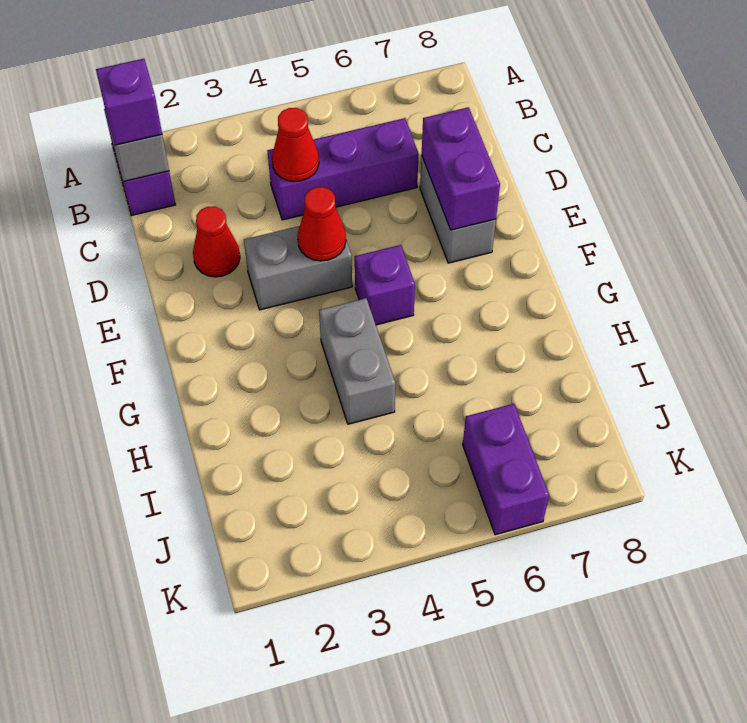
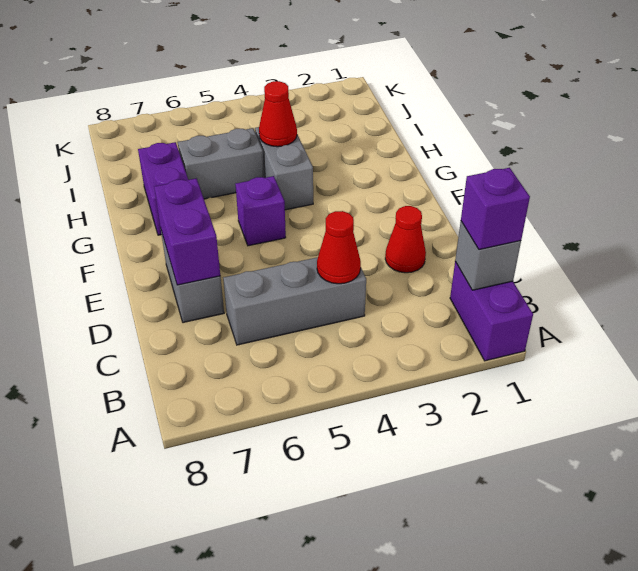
purple 1x3 brick [267,118,419,220] -> grey 1x3 brick [223,257,366,345]
grey 1x2 brick [244,226,352,310] -> grey 1x2 brick moved to [178,128,264,199]
red 1x1 cone [297,187,346,261] -> red 1x1 cone moved to [259,81,297,147]
purple 1x2 brick [463,404,549,535] -> purple 1x2 brick moved to [138,142,188,235]

